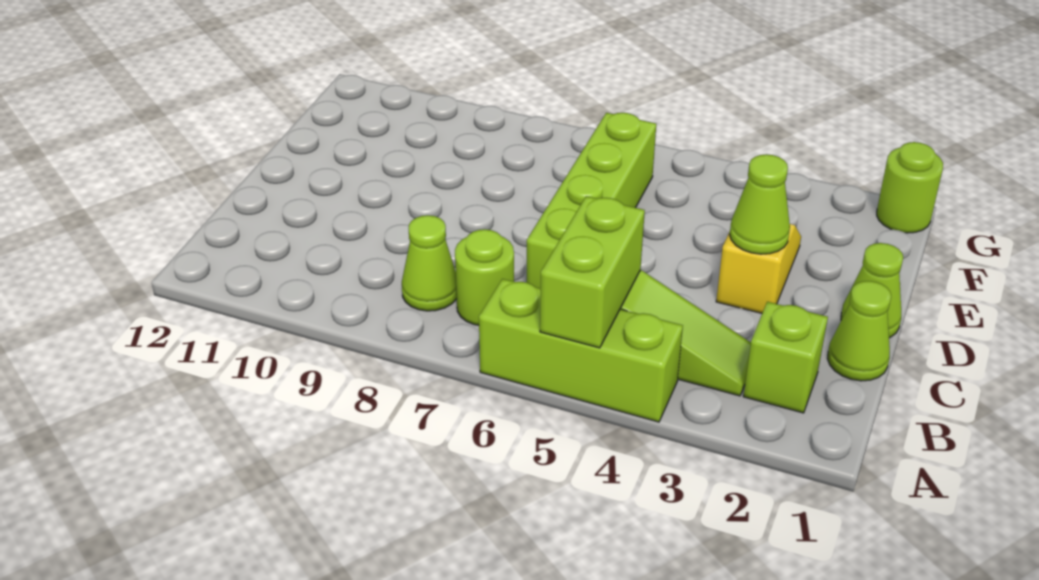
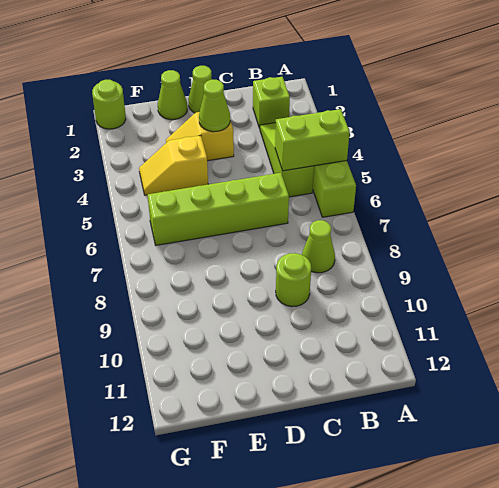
lime 1x1 round brick [455,229,514,325] -> lime 1x1 round brick moved to [276,253,311,307]
lime 1x1 cone [827,281,891,381] -> lime 1x1 cone moved to [158,70,187,120]
none -> yellow 1x2 slope [139,136,208,195]

